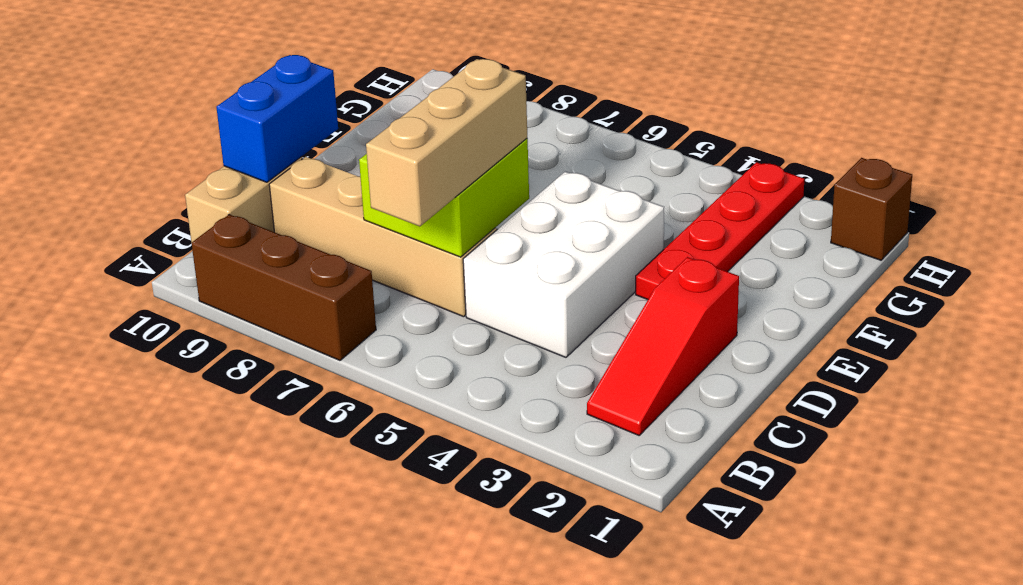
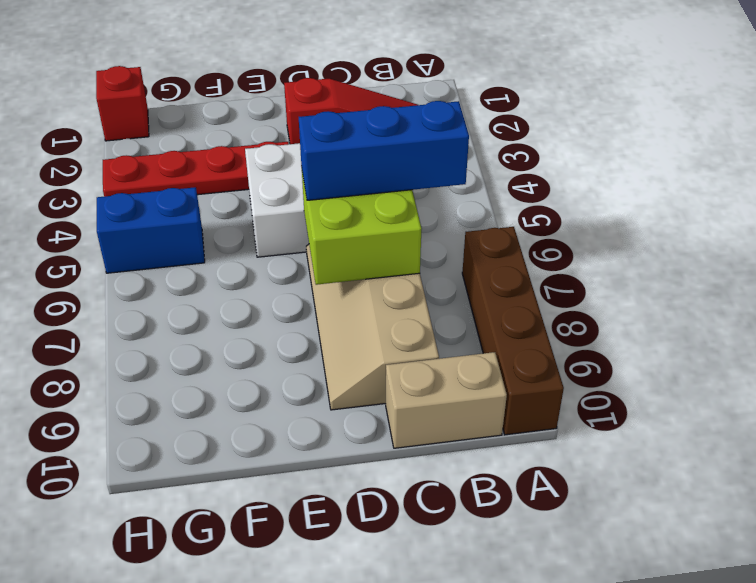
brown 1x3 brick [192,214,376,360] -> brown 1x4 brick [462,227,564,435]
tan 1x3 brick [366,59,527,226] -> blue 1x3 brick [299,101,469,200]
blue 1x2 brick [216,55,338,182] -> blue 1x2 brick moved to [97,187,205,273]
brown 1x1 brick [831,158,912,260] -> red 1x1 brick [96,66,149,141]

